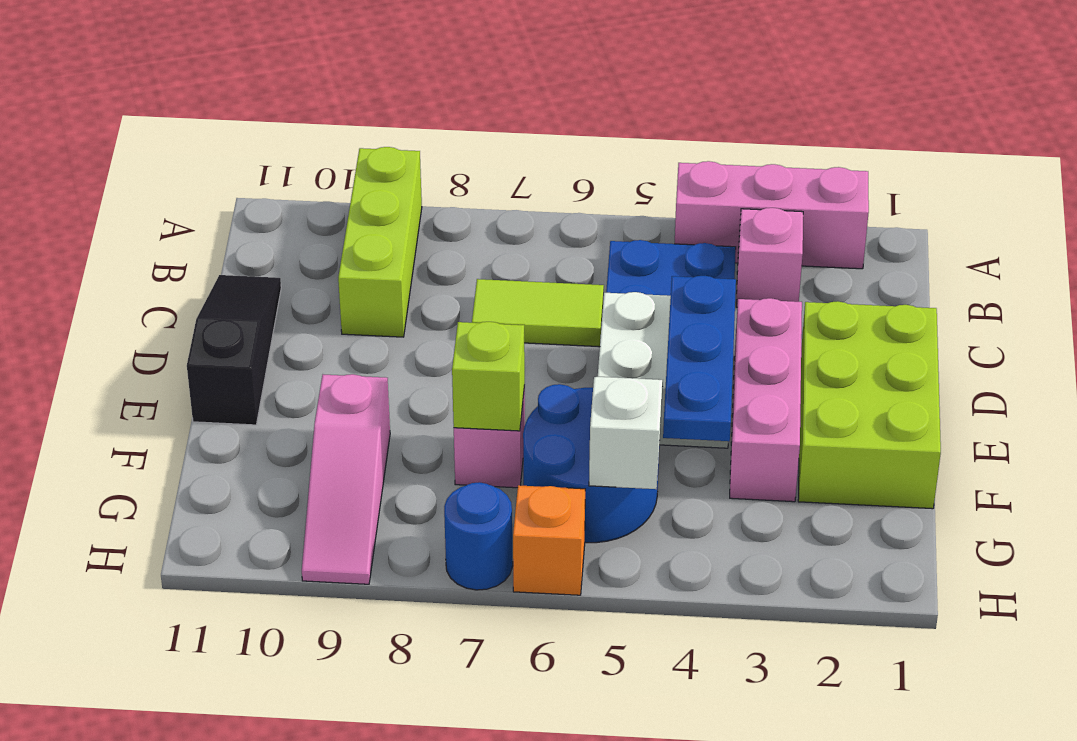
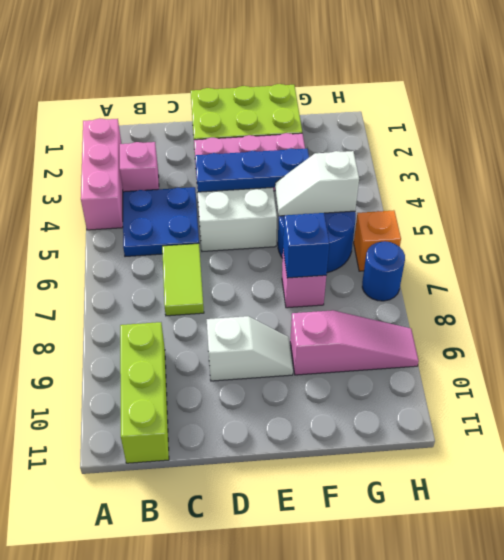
lime 1x3 brick [338,147,422,337] -> lime 1x3 brick turned to [120,322,169,463]
black 1x3 slope [187,275,281,425] -> none
none -> white 1x2 slope [207,316,293,381]
lime 1x1 brick [452,322,525,431] -> blue 1x1 brick [283,213,329,278]

